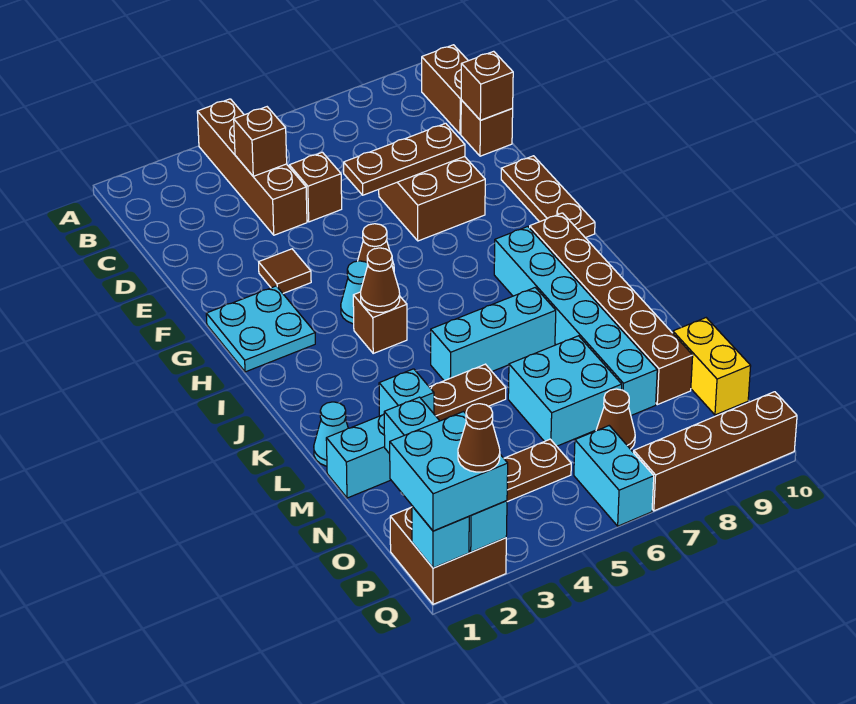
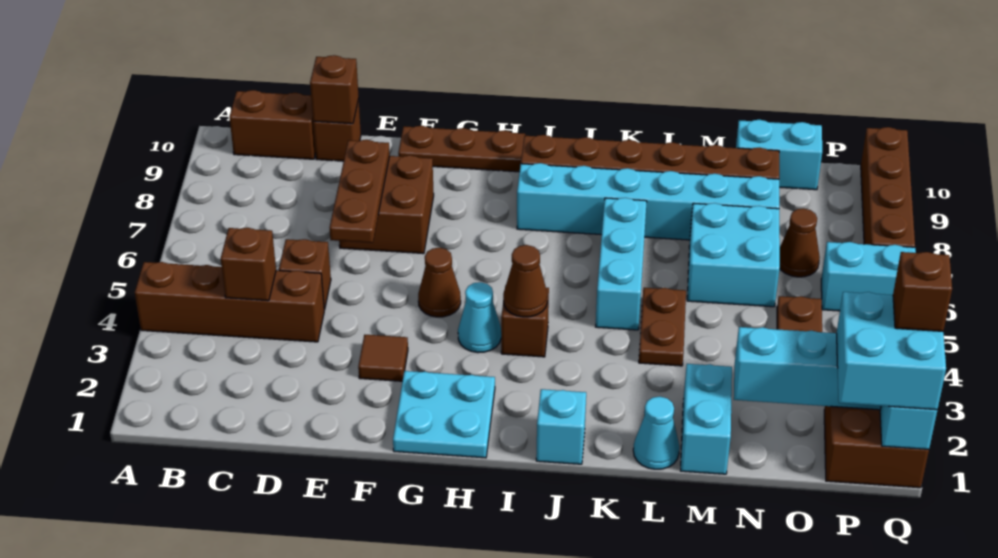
cyan 1x1 brick [379,369,434,416] -> cyan 1x1 brick moved to [536,389,586,464]
yellow 1x2 brick [673,318,751,415] -> cyan 1x2 brick [736,120,822,190]
brown 1x1 cone [458,404,500,472] -> brown 1x1 brick [893,252,952,331]

